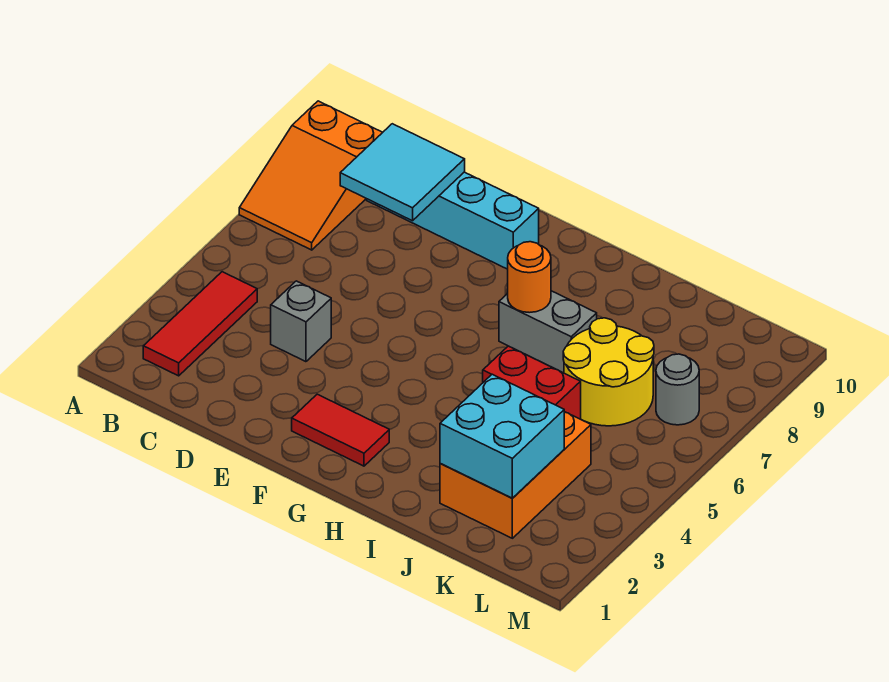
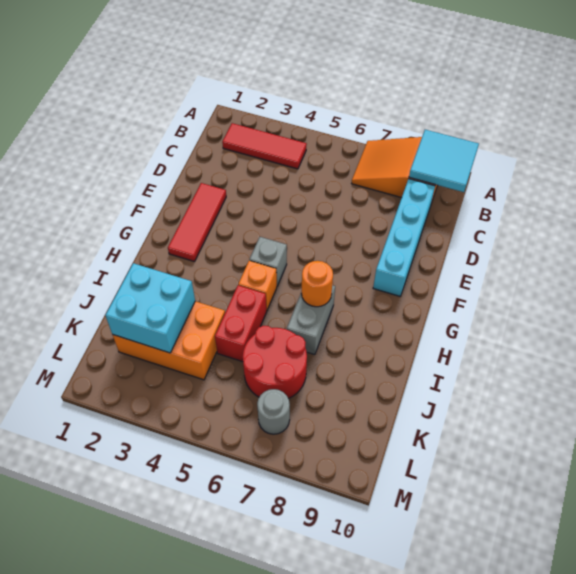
cyan 2x2 tile [340,124,465,221] -> cyan 2x2 tile moved to [409,130,479,192]
grey 1x1 brick [271,281,331,362] -> grey 1x1 brick moved to [249,237,287,286]
red 1x2 tile [292,394,389,466] -> red 1x3 tile [168,183,226,262]
none -> orange 1x1 brick [238,261,277,311]
yellow 2x2 round brick [563,318,654,426] -> red 2x2 round brick [243,326,307,399]

